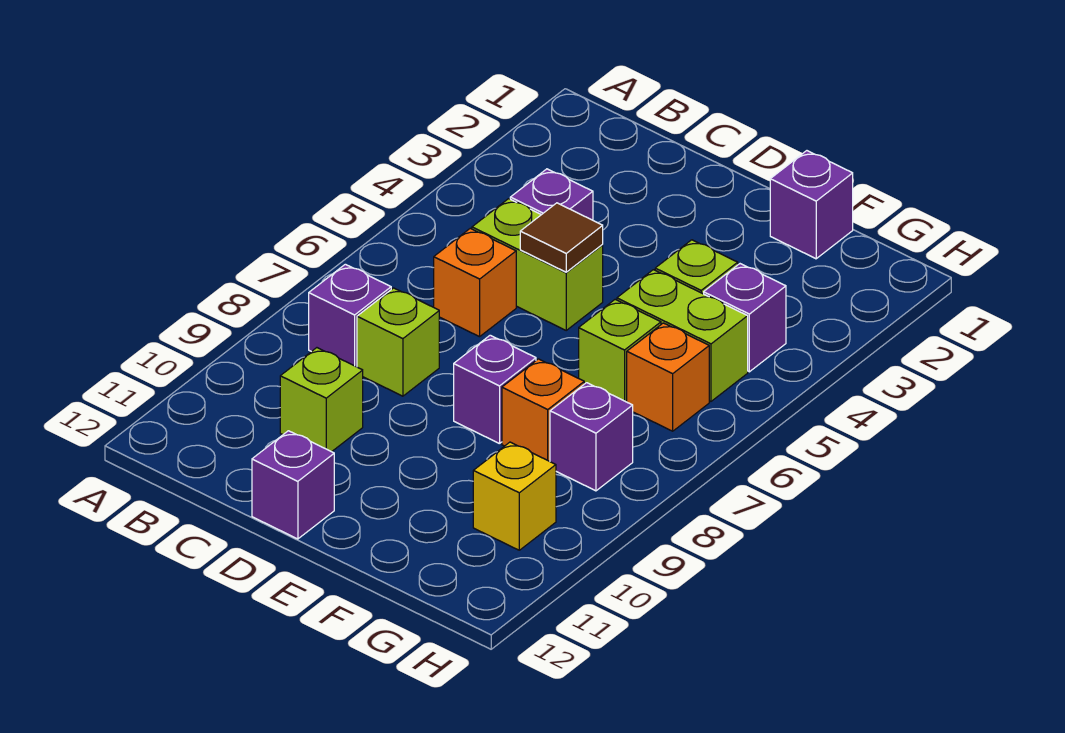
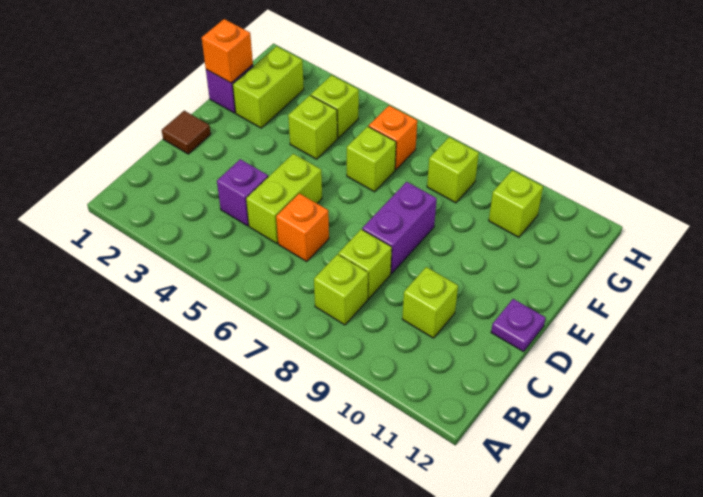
purple 1x1 brick [309,264,391,367] -> lime 1x1 brick [314,254,368,325]
brown 1x1 tile [520,203,603,272] -> brown 1x1 tile moved to [162,111,211,154]
purple 1x1 brick [252,431,334,539] -> purple 1x1 plate [491,299,546,352]
purple 1x1 brick [454,335,536,444] -> purple 1x2 brick [362,182,437,274]
lime 1x2 brick [617,270,748,401] -> lime 1x2 brick moved to [233,46,304,128]
orange 1x1 brick [502,359,584,461] -> orange 1x1 brick moved to [202,19,253,83]
purple 1x1 brick [704,264,786,372] -> lime 1x1 brick [311,75,359,138]
purple 1x1 brick [550,383,633,491] -> lime 1x1 brick [427,137,479,203]
yellow 1x1 brick [473,442,556,550] -> lime 1x1 brick [489,170,543,237]

